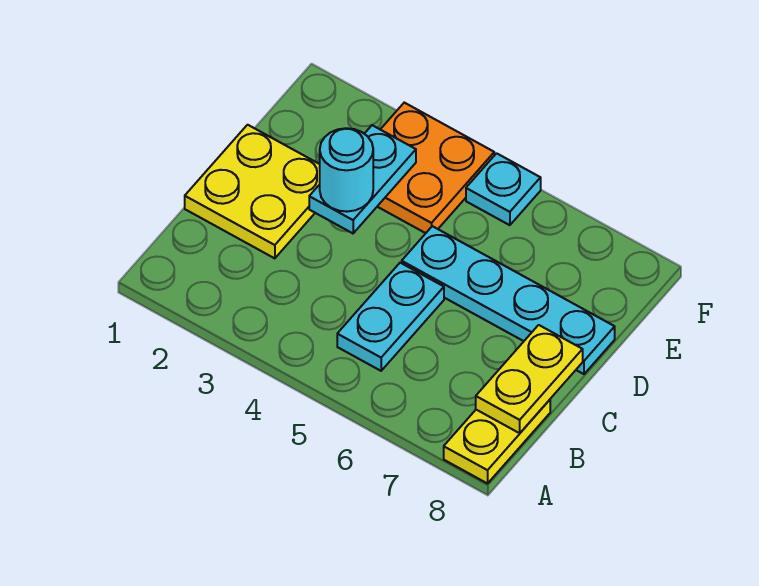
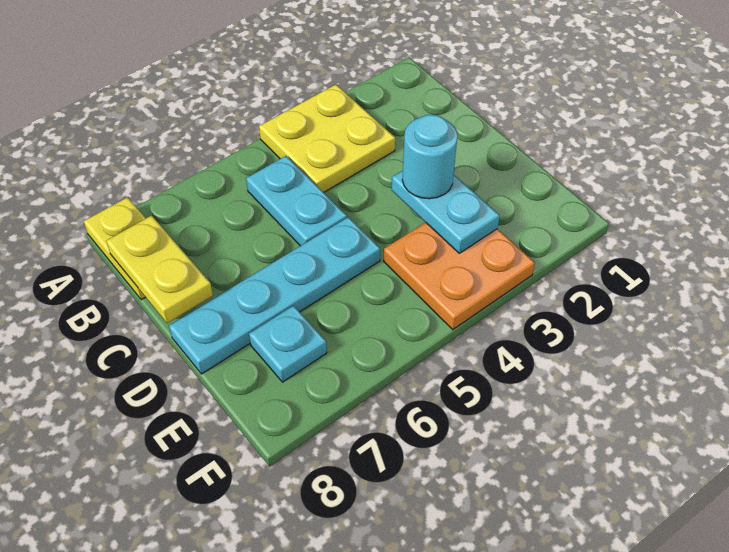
yellow 2x2 plate [185,125,320,258] -> yellow 2x2 plate moved to [259,84,395,192]
cyan 1x1 plate [466,153,541,225] -> cyan 1x1 plate moved to [249,306,327,382]

